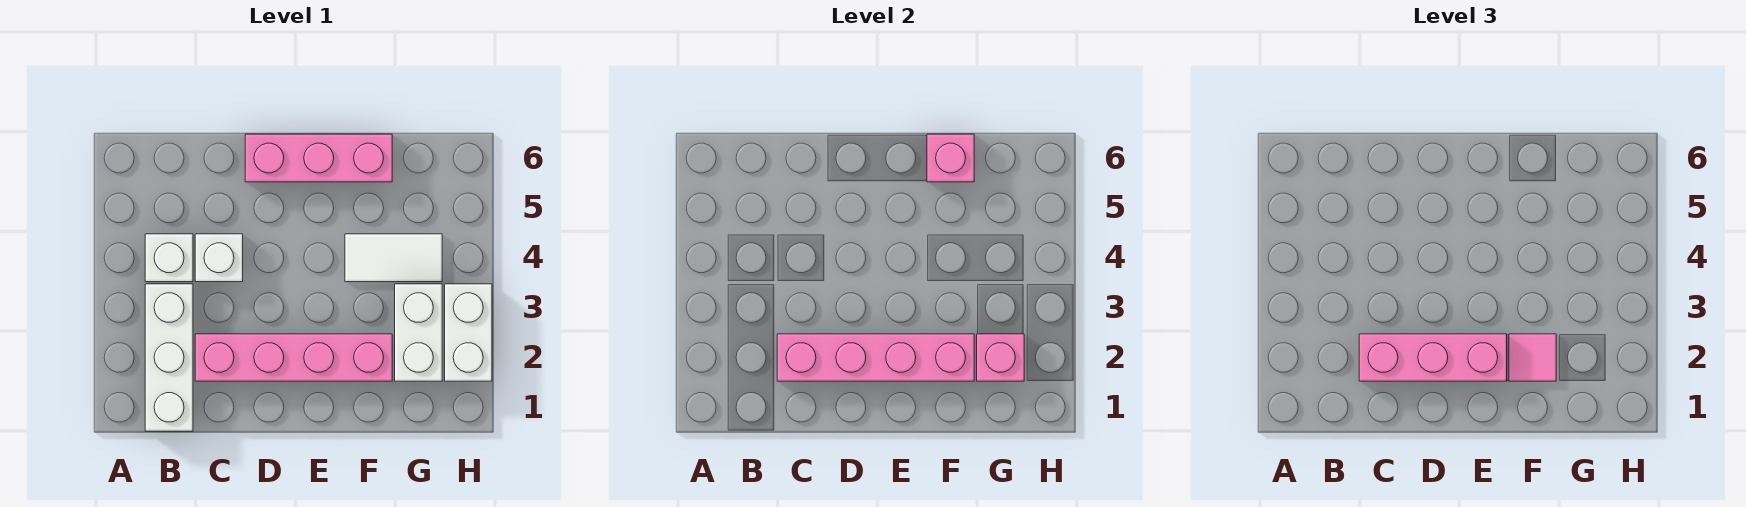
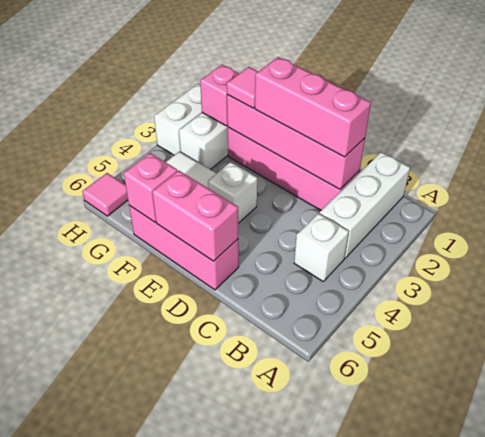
white 1x1 brick [195,234,243,282] -> white 1x1 brick moved to [208,162,257,223]
none -> pink 1x2 brick [152,170,238,261]
none -> pink 1x1 tile [82,173,128,216]

